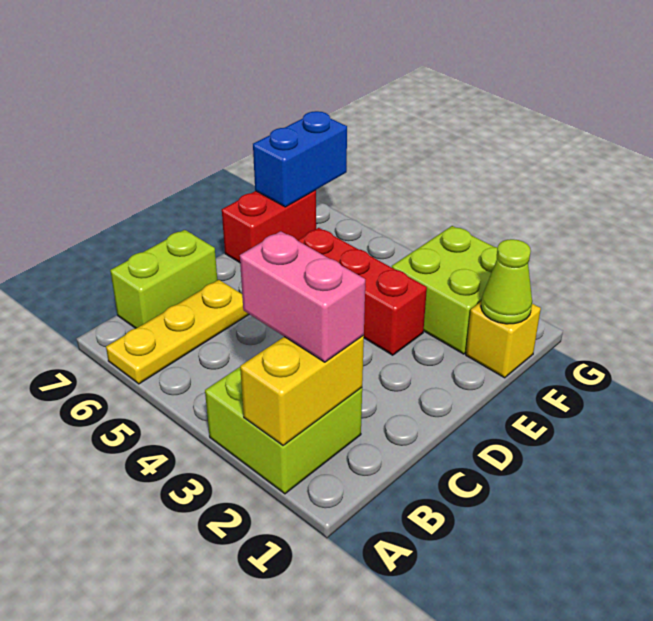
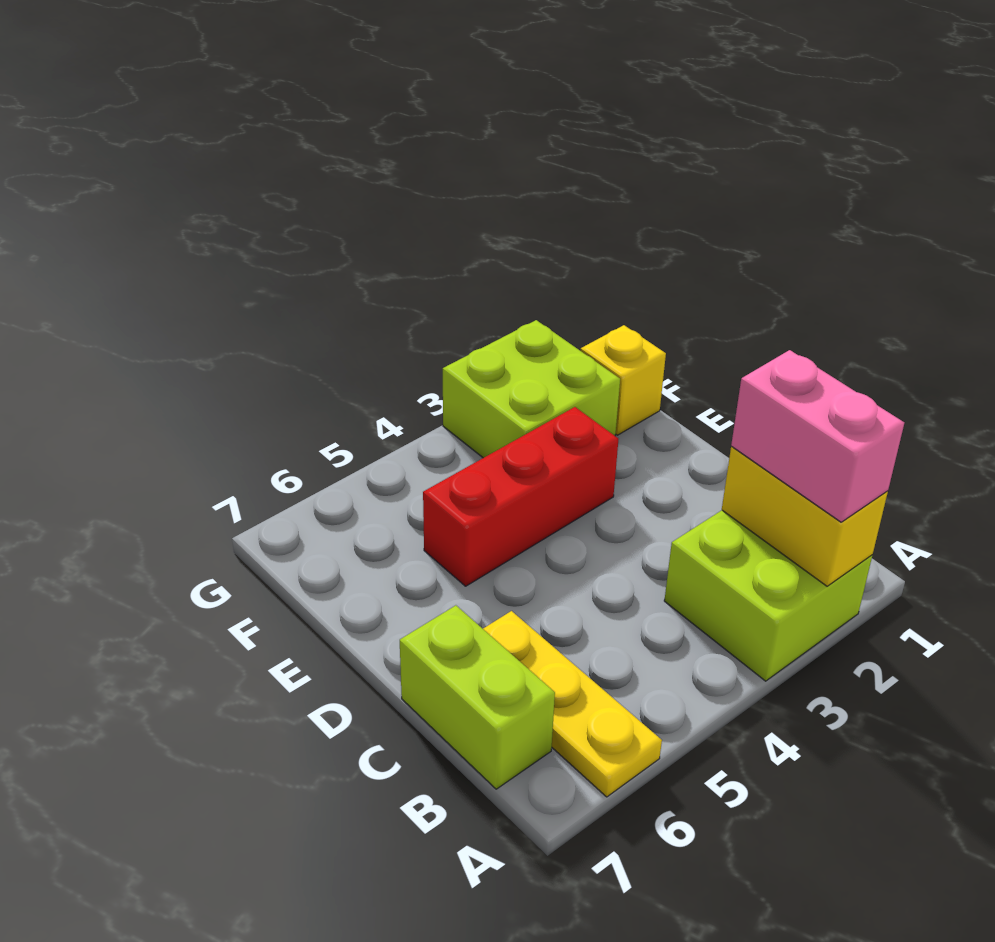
pink 1x2 brick [240,231,365,362] -> pink 1x2 brick turned to [731,350,904,522]
red 1x2 brick [222,190,316,263] -> none
lime 1x1 cone [481,239,532,324] -> none
blue 1x2 brick [253,111,347,207] -> none

